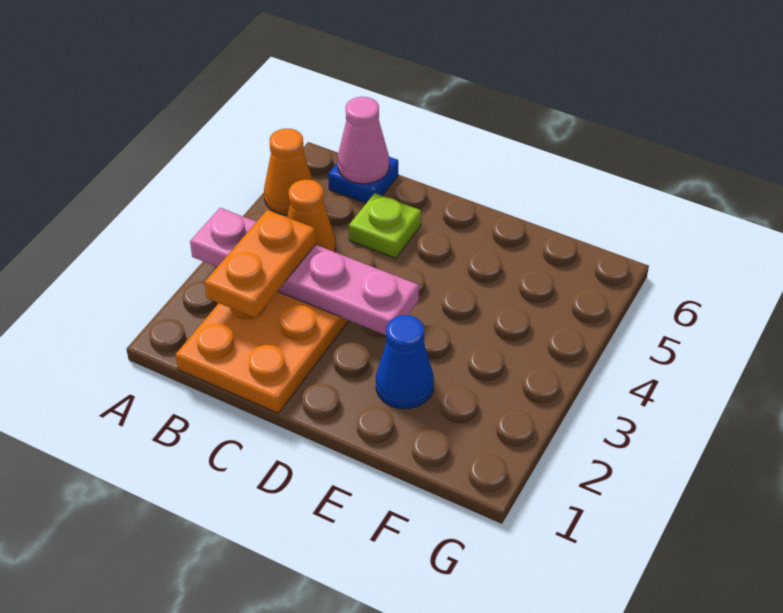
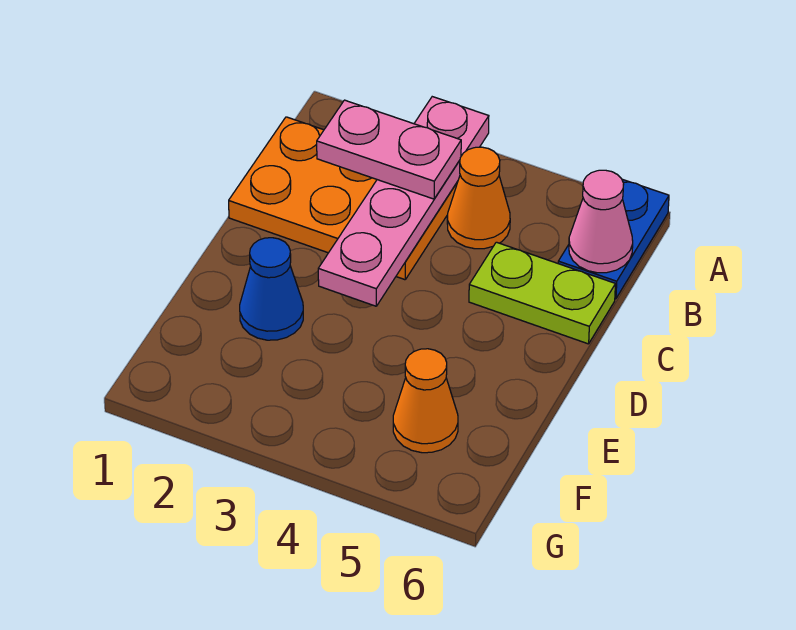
orange 1x1 cone [264,129,313,215] -> orange 1x1 cone moved to [393,349,458,453]
orange 1x2 plate [205,210,316,318] -> pink 1x2 plate [317,100,461,199]
blue 1x1 plate [328,157,398,203] -> blue 1x2 plate [558,179,669,299]
lime 1x1 plate [349,193,421,258] -> lime 1x2 plate [469,242,615,344]

